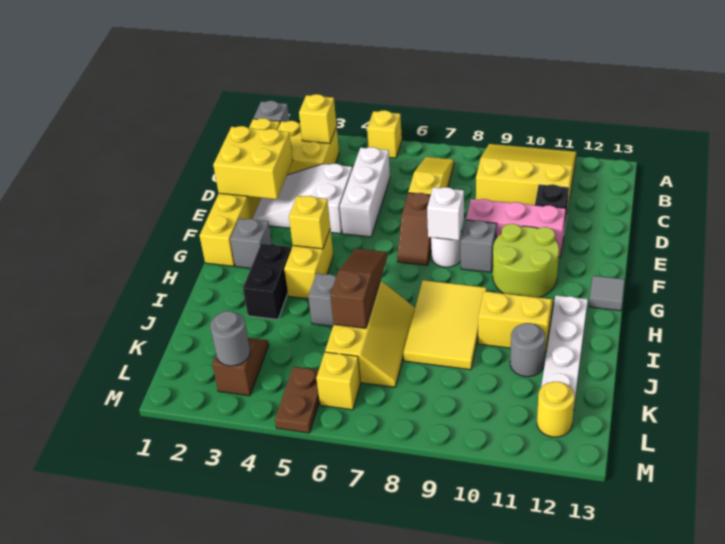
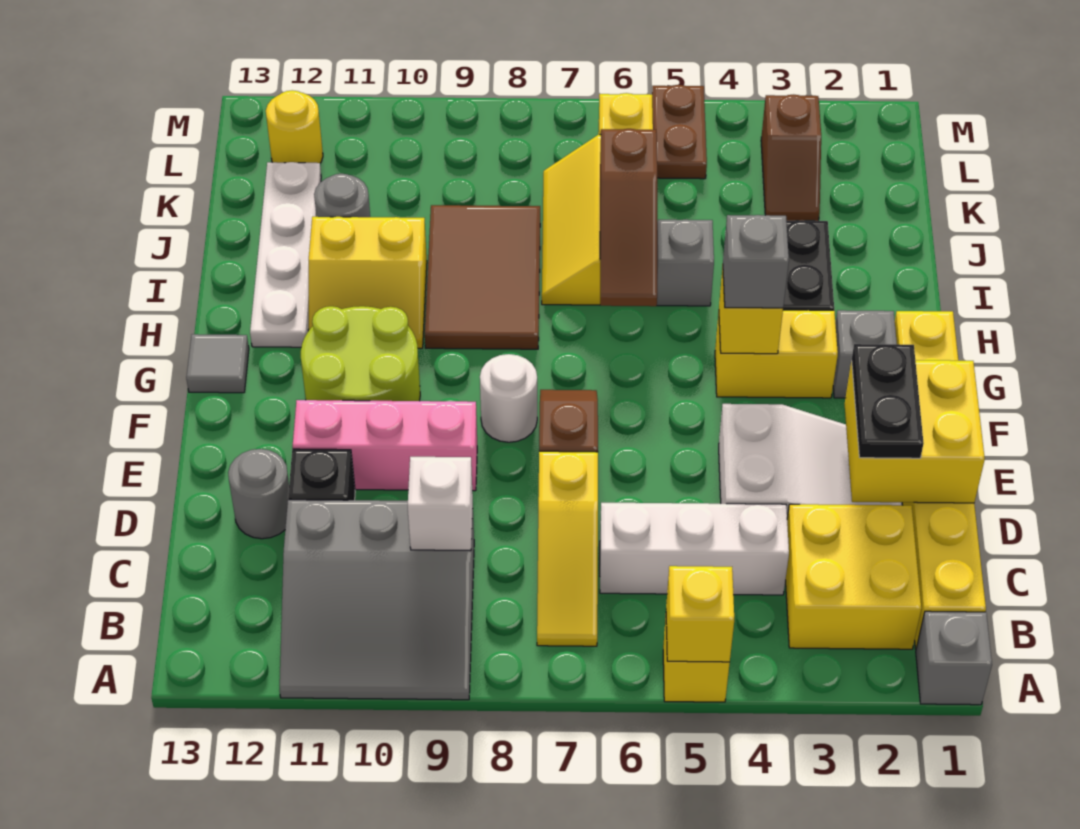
yellow 3x3 slope [476,144,576,211] -> grey 3x3 slope [280,500,474,700]
yellow 1x1 brick [299,94,337,143] -> yellow 1x1 brick moved to [666,566,734,662]
white 1x3 brick [340,147,390,237] -> white 1x3 brick turned to [600,503,789,595]
none -> black 1x2 plate [852,344,924,458]
white 1x1 brick [427,187,464,240] -> white 1x1 brick moved to [408,457,473,551]
grey 1x1 brick [461,220,497,272] -> grey 1x1 brick moved to [723,215,789,308]
yellow 1x2 brick [284,229,333,299] -> yellow 1x2 brick turned to [715,310,838,398]
yellow 2x3 tile [404,280,487,370] -> brown 2x3 tile [425,205,540,349]
grey 1x1 round brick [210,311,250,366] -> grey 1x1 round brick moved to [228,449,289,539]

